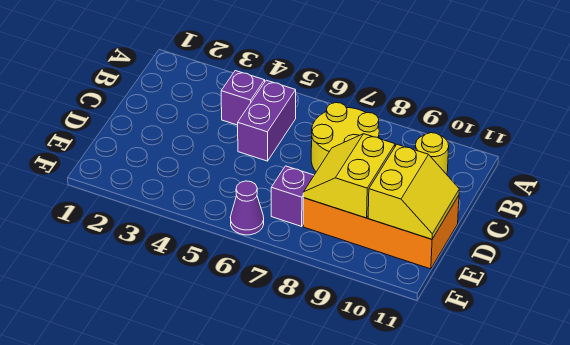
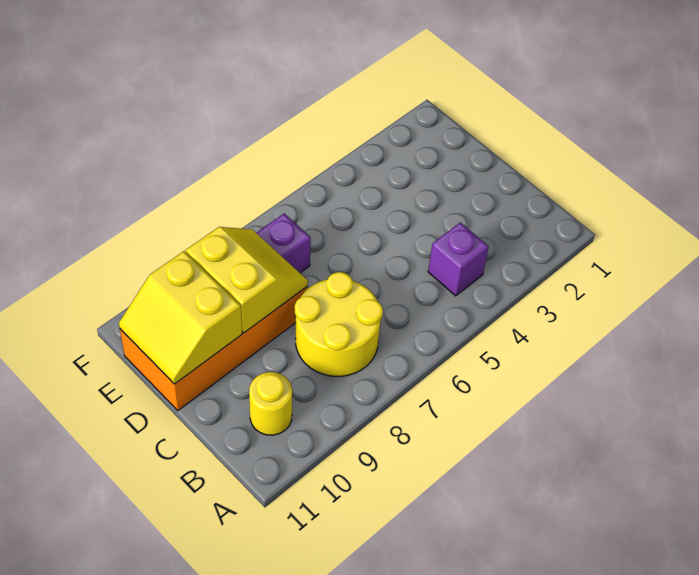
purple 1x2 brick [238,80,296,161] -> none
purple 1x1 cone [230,181,264,235] -> none

